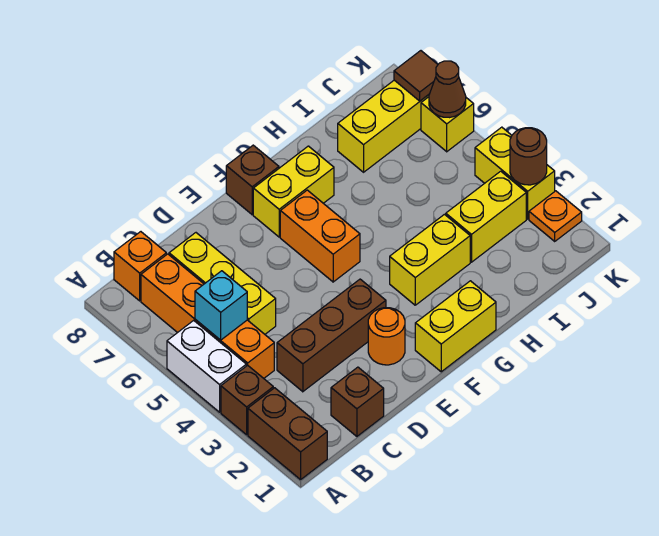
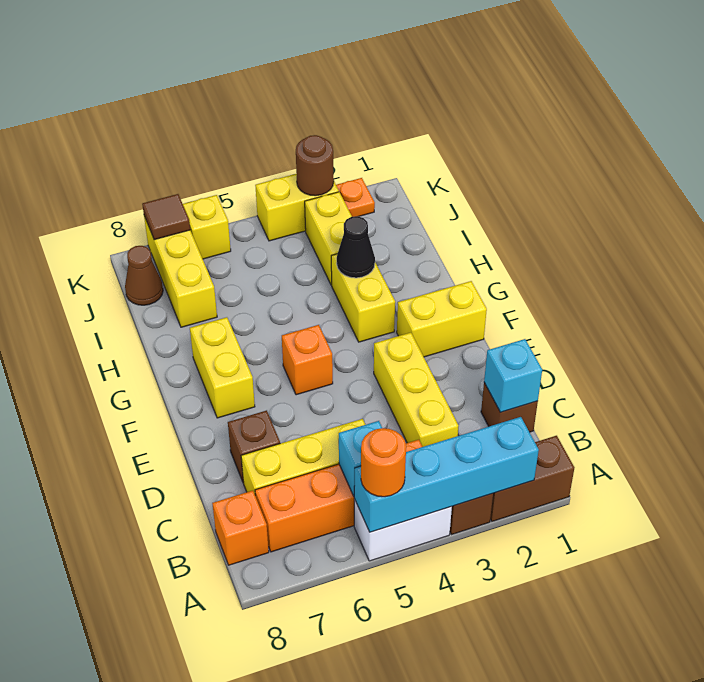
none -> cyan 1x4 brick [354,417,539,532]
none -> cyan 1x1 brick [484,339,542,412]
brown 1x3 brick [277,279,386,392] -> yellow 1x3 brick [374,333,458,447]
orange 1x1 round brick [368,308,405,365] -> orange 1x1 round brick moved to [361,428,406,497]
yellow 1x2 brick [415,281,496,372] -> yellow 1x2 brick turned to [397,281,487,357]
orange 1x2 brick [280,190,360,282] -> orange 1x1 brick [282,325,333,395]
brown 1x1 brick [226,145,279,215] -> brown 1x1 brick moved to [228,410,280,483]
none -> black 1x1 cone [337,216,375,278]
brown 1x1 cone [429,61,466,118] -> brown 1x1 cone moved to [125,246,163,305]

